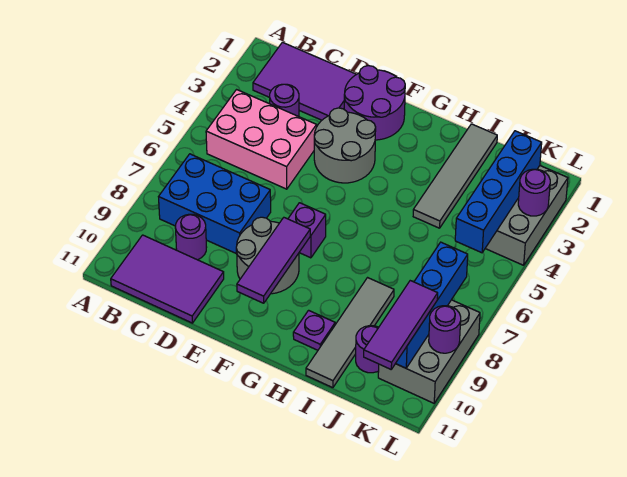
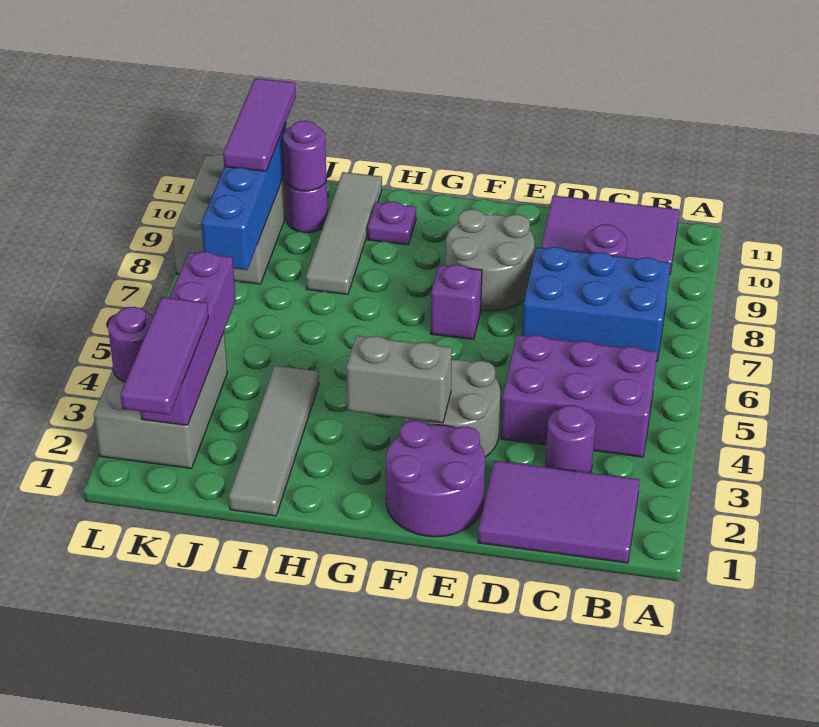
pink 2x3 brick [206,90,317,189] -> purple 2x3 brick [501,335,657,457]
none -> grey 1x2 brick [346,336,452,423]
purple 1x3 tile [237,218,310,303] -> purple 1x3 tile moved to [120,297,208,415]
blue 1x4 brick [455,131,542,253] -> purple 1x4 brick [141,252,236,425]
purple 1x1 round brick [429,306,461,353] -> purple 1x1 round brick moved to [283,121,327,191]

